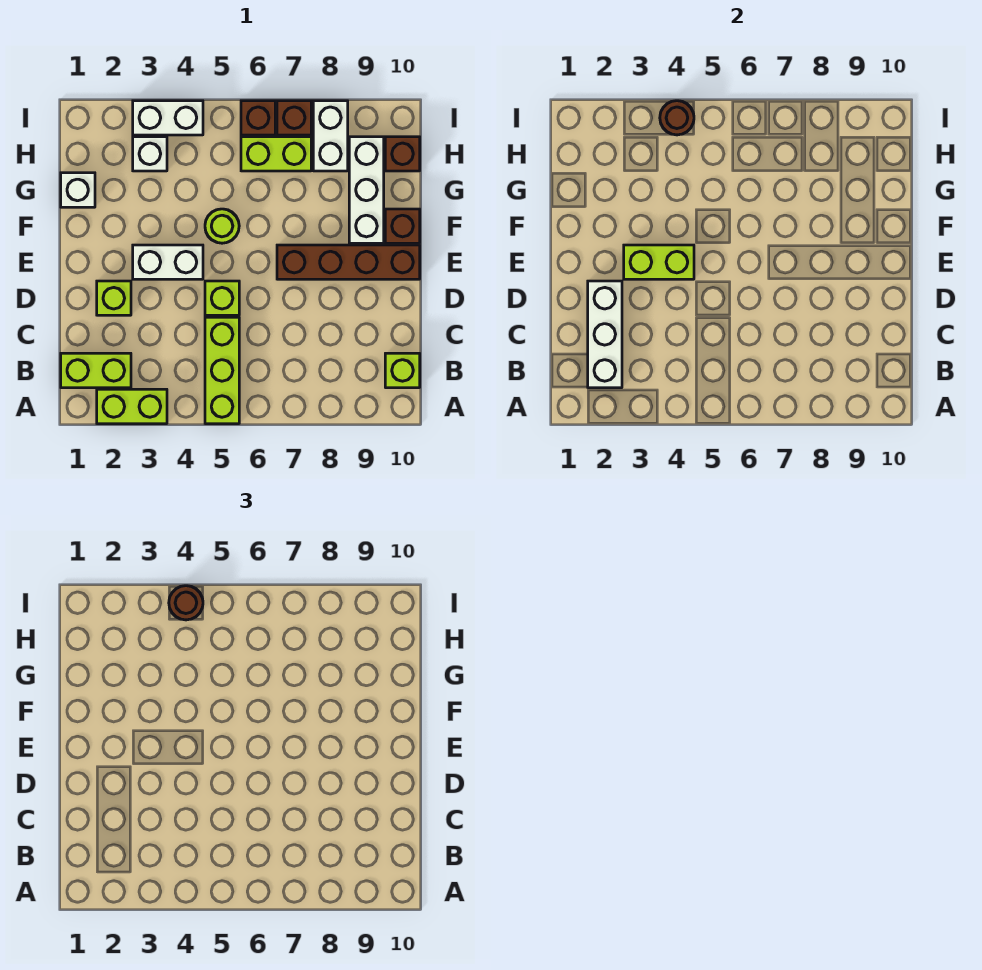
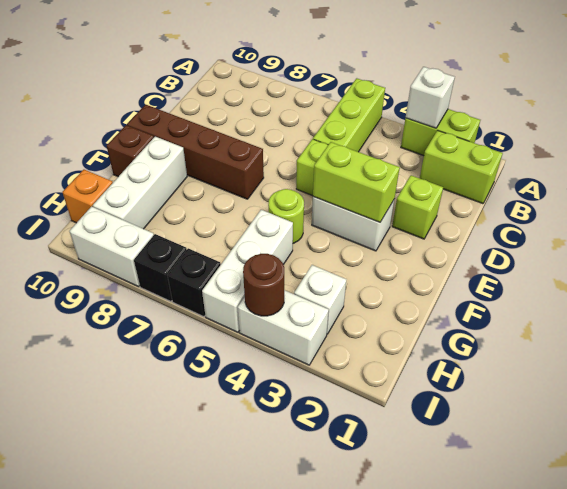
white 1x3 brick [588,281,622,388] -> white 1x3 brick moved to [202,210,293,332]
lime 1x1 brick [385,353,420,388] -> none
white 1x1 brick [61,173,95,207] -> white 1x1 brick moved to [406,67,455,128]
lime 1x2 brick [241,137,311,171] -> none
white 1x2 brick [313,101,348,171] -> white 1x2 brick turned to [69,206,154,287]
brown 1x1 brick [385,137,420,171] -> orange 1x1 brick [62,170,113,223]
brown 1x1 round brick [169,586,203,620] -> none
brown 1x1 brick [241,101,275,135] -> black 1x1 brick [167,248,221,317]
brown 1x1 brick [277,101,311,135] -> black 1x1 brick [134,234,187,301]

